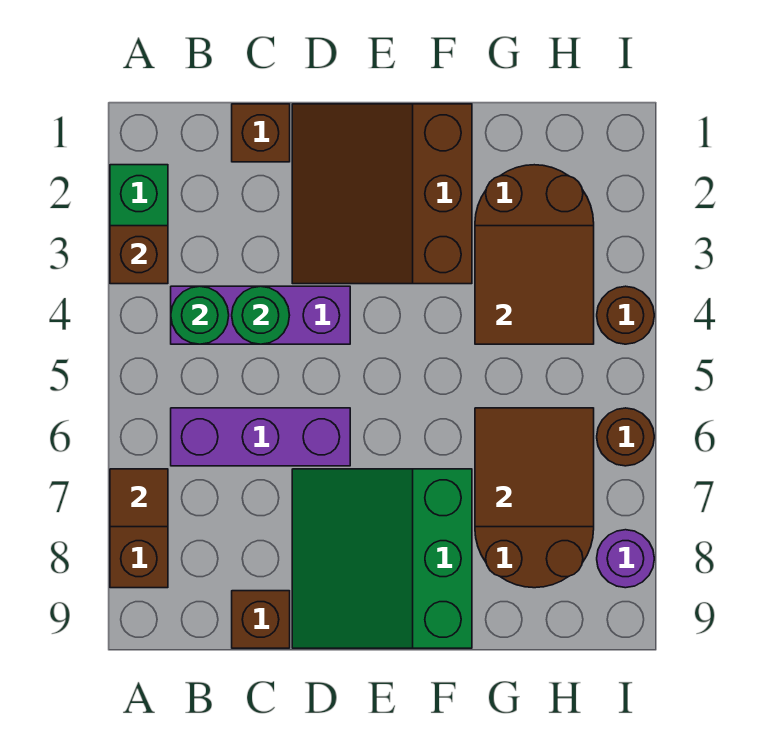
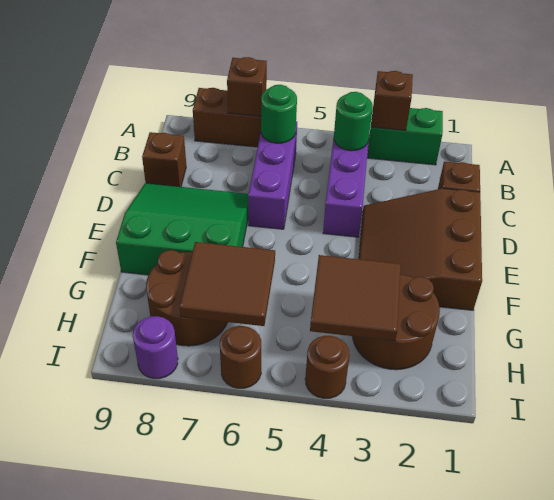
brown 1x1 tile [110,469,168,527] -> brown 1x1 brick [227,57,267,116]
green 1x1 round brick [232,286,290,344] -> green 1x1 round brick moved to [261,85,297,143]
brown 3x3 slope [292,104,472,284] -> brown 3x3 slope turned to [359,188,482,310]

